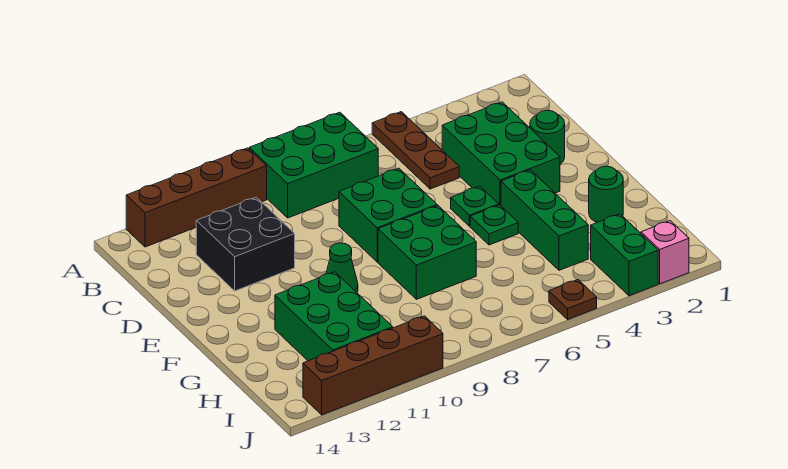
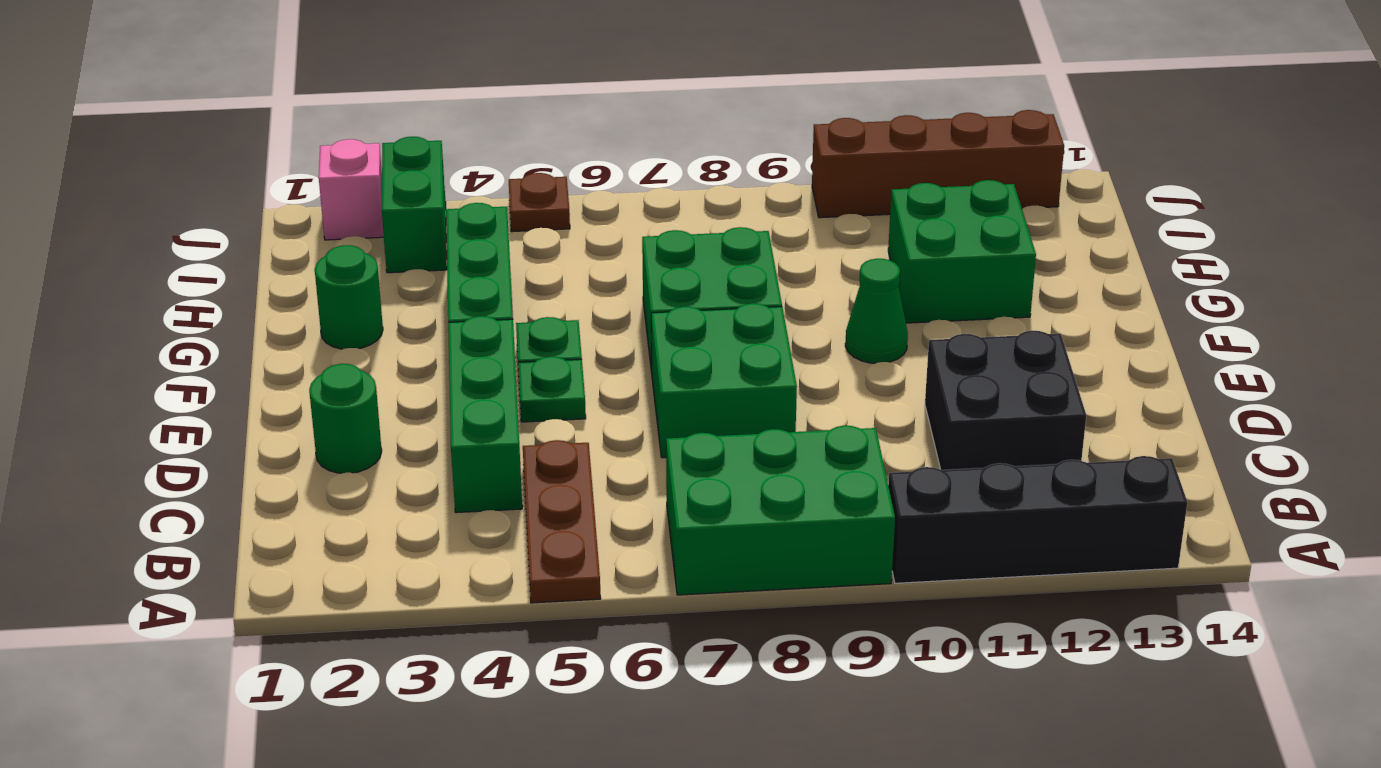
brown 1x4 brick [126,148,267,247] -> black 1x4 brick [888,456,1187,583]
green 2x3 brick [442,102,560,206] -> green 1x3 brick [448,316,522,513]
green 2x3 brick [275,272,393,361] -> green 2x2 brick [888,180,1036,323]

